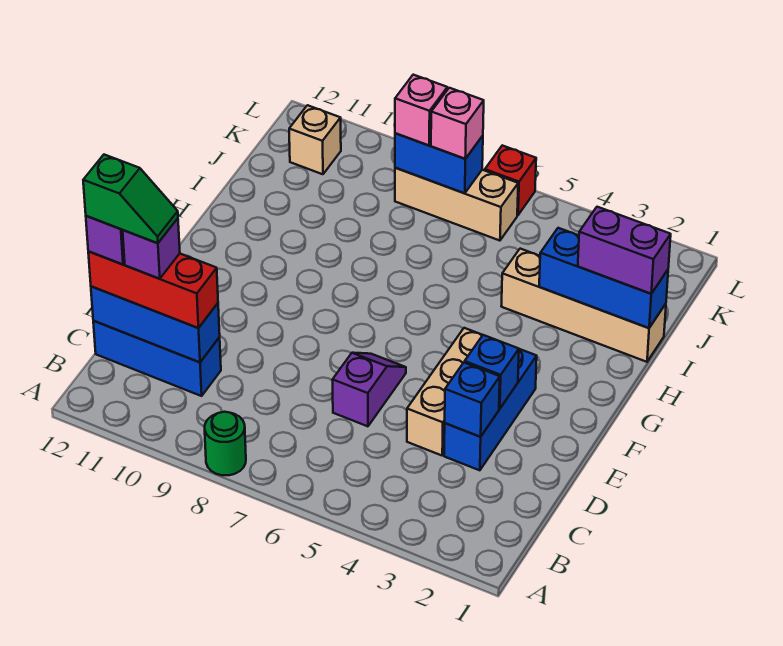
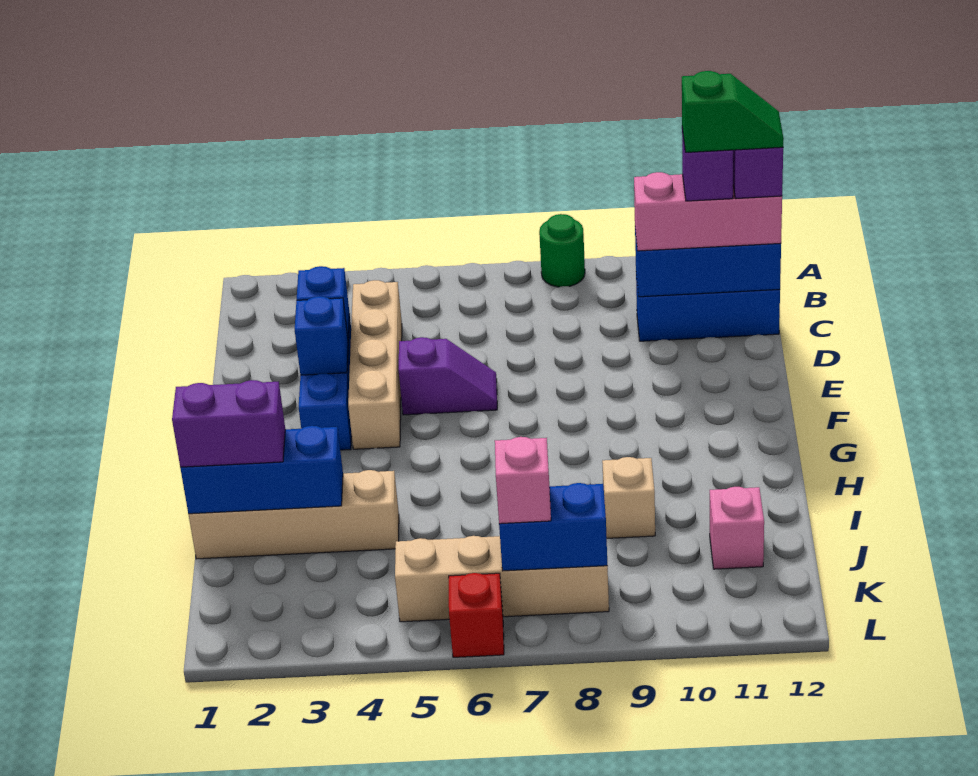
red 1x3 brick [88,252,218,328] -> pink 1x3 brick [634,172,782,251]
green 1x2 slope [83,155,178,243] -> green 1x2 slope turned to [682,71,784,152]
tan 1x3 brick [407,328,482,455] -> tan 1x4 brick [348,280,402,449]
purple 1x2 slope [333,353,406,426] -> purple 1x2 slope turned to [399,337,497,415]
tan 1x3 brick [395,168,518,241] -> tan 1x4 brick [395,536,609,622]
pink 1x1 brick [395,75,447,145] -> pink 1x1 brick moved to [710,487,764,569]
tan 1x1 brick [289,105,341,174] -> tan 1x1 brick moved to [602,457,655,538]

